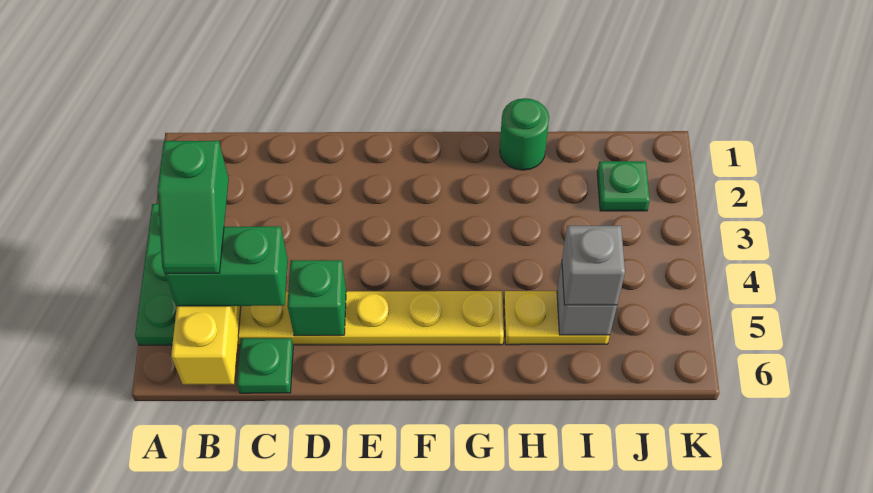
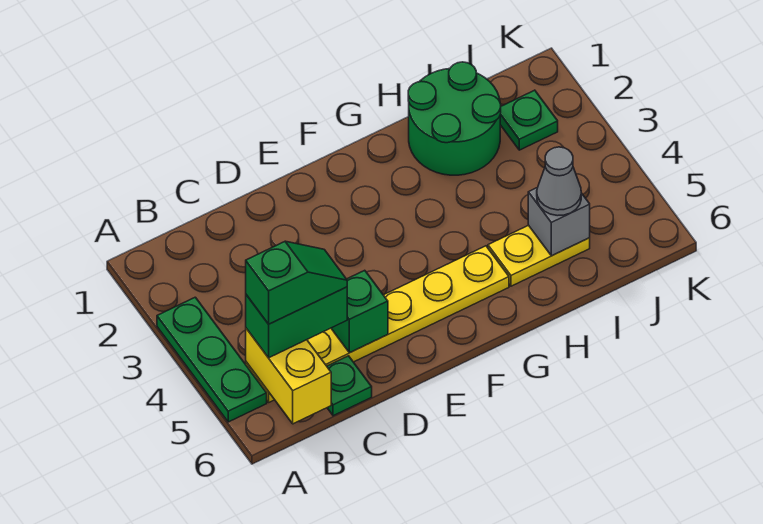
green 1x2 slope [158,141,229,273] -> green 1x2 slope turned to [246,241,347,324]
green 1x1 round brick [500,98,549,170] -> green 2x2 round brick [408,62,501,175]
grey 1x1 brick [562,226,625,305] -> grey 1x1 cone [537,147,581,216]

